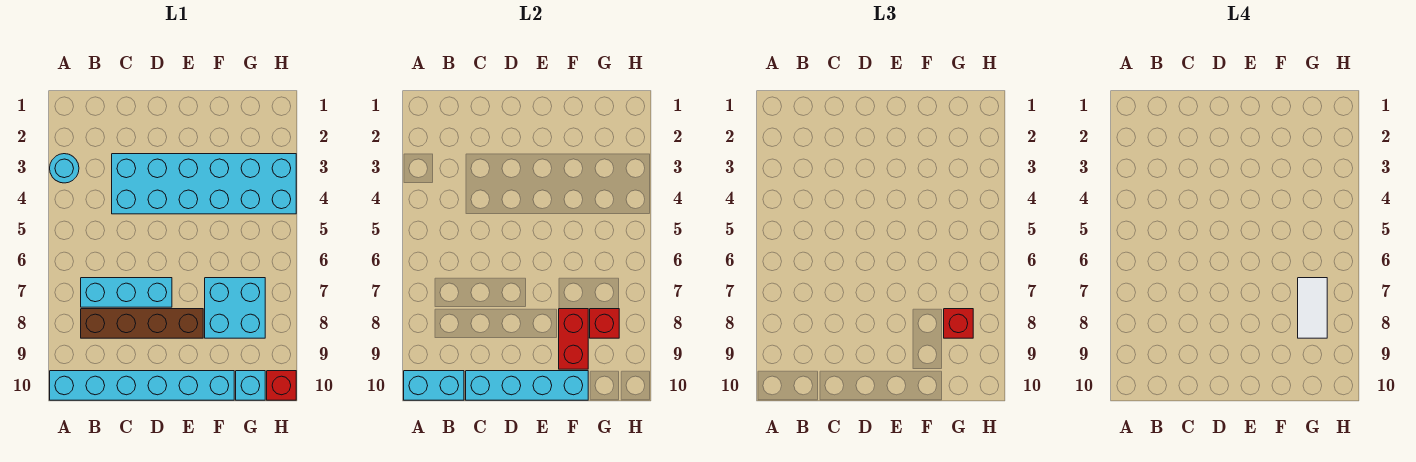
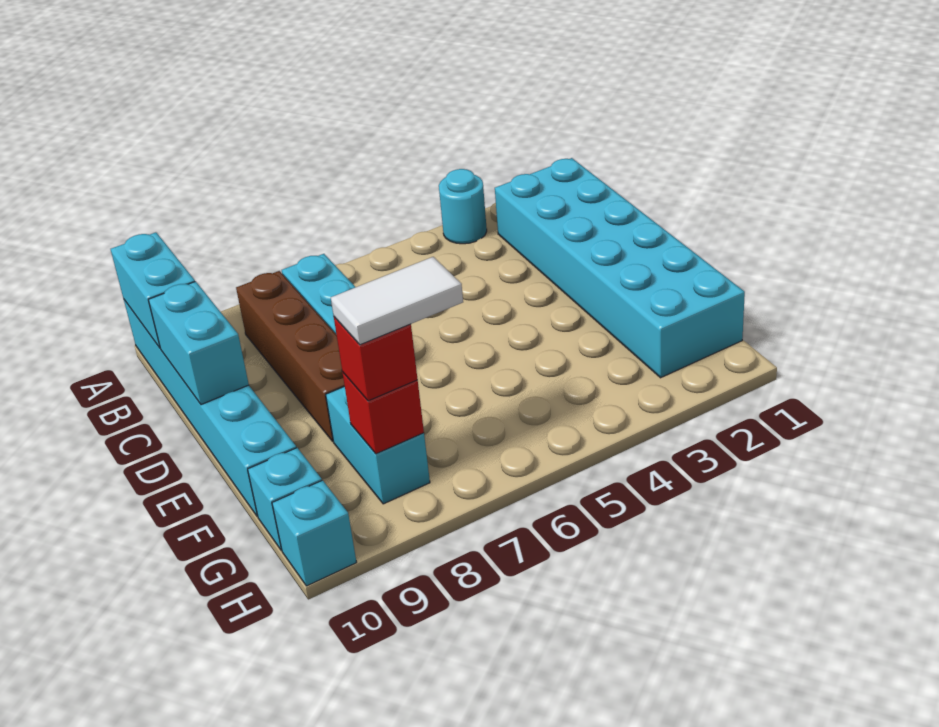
cyan 2x6 brick [112,154,296,214] -> cyan 2x6 brick moved to [495,158,745,378]
cyan 1x4 brick [466,371,588,400] -> cyan 1x2 brick [149,281,249,405]
cyan 2x2 brick [205,278,265,338] -> cyan 1x2 brick [326,387,430,504]
red 1x2 brick [559,309,588,369] -> none
red 1x1 brick [267,371,296,400] -> cyan 1x1 brick [272,480,357,586]

